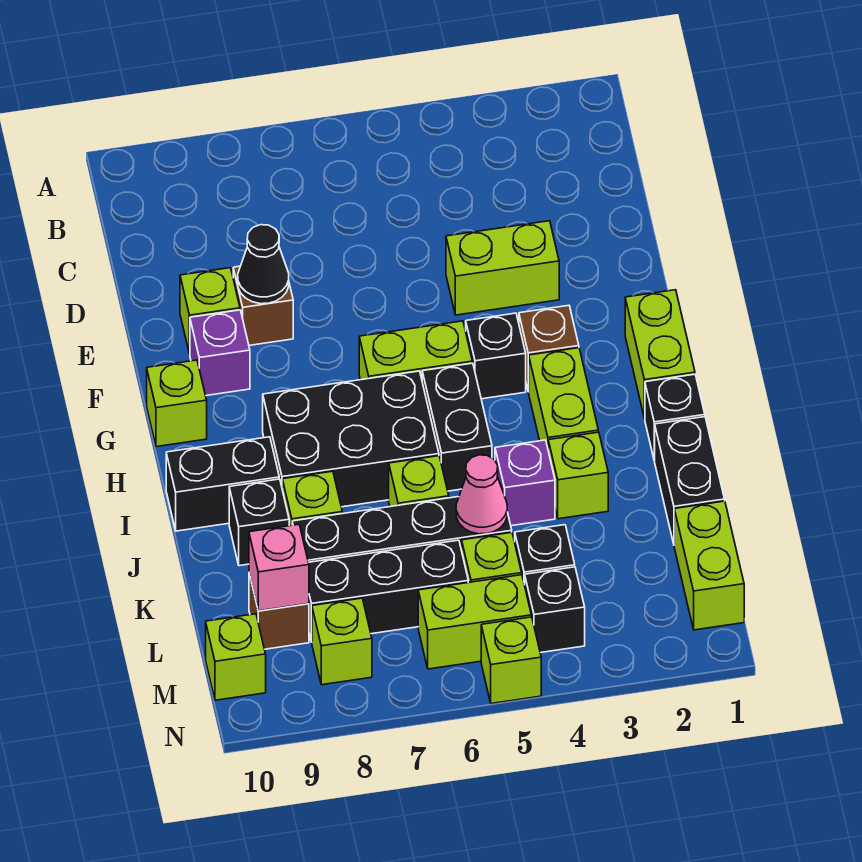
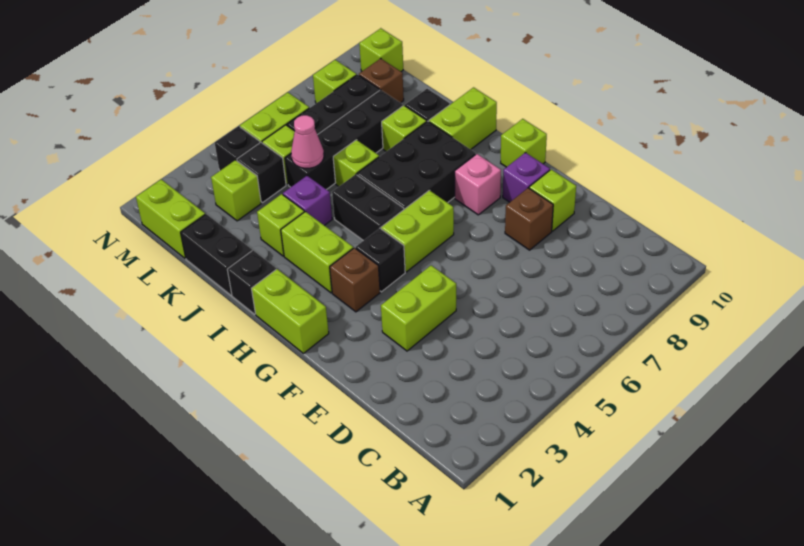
black 1x1 cone [238,225,289,304] -> none
black 1x2 brick [166,437,279,531] -> lime 1x2 brick [429,87,497,149]
pink 1x1 brick [249,524,309,611] -> pink 1x1 brick moved to [455,154,501,215]
lime 1x1 brick [481,617,541,704] -> lime 1x1 brick moved to [211,160,261,221]

